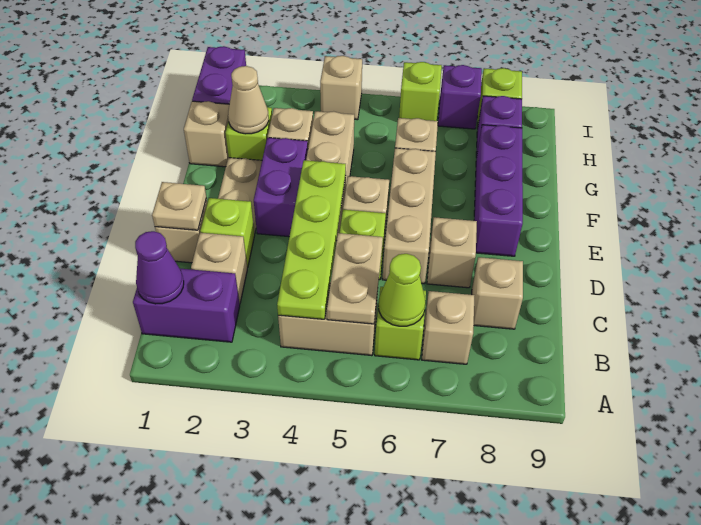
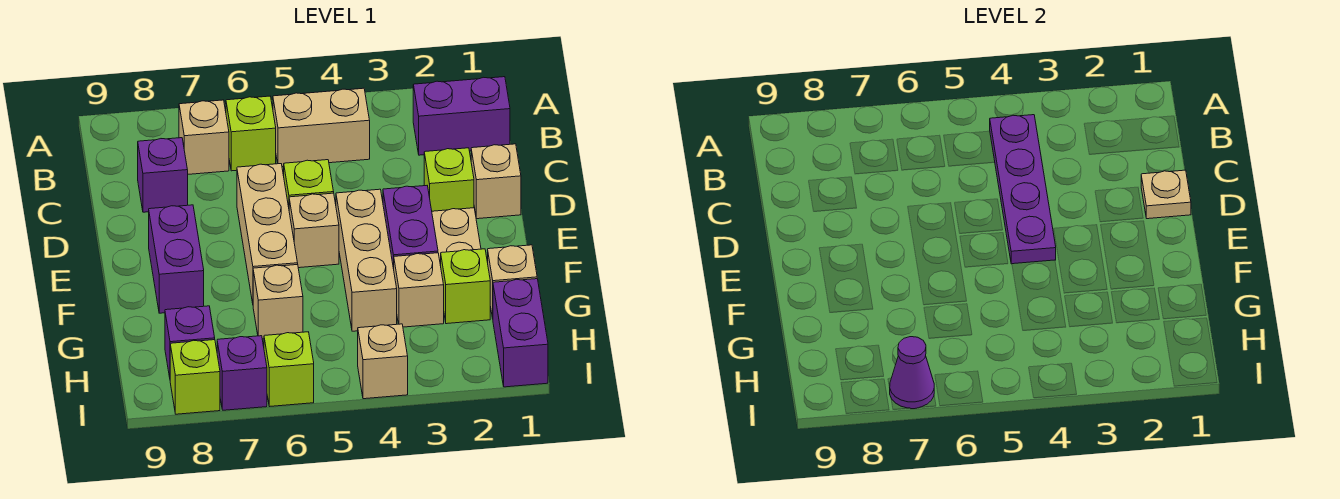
purple 1x1 cone [135,231,184,304] -> purple 1x1 cone moved to [889,337,934,409]
lime 1x4 plate [277,160,346,319] -> purple 1x4 plate [990,115,1056,264]
tan 1x2 plate [327,233,383,324] -> none
lime 1x1 cone [378,254,426,326] -> none
tan 1x1 brick [191,233,248,304] -> none
tan 1x1 brick [472,257,523,329] -> purple 1x1 brick [138,138,188,212]
tan 1x1 brick [427,217,477,288] -> none
purple 1x3 brick [474,125,523,256] -> purple 1x2 brick [149,205,204,313]
tan 1x1 cone [228,66,269,134] -> none

